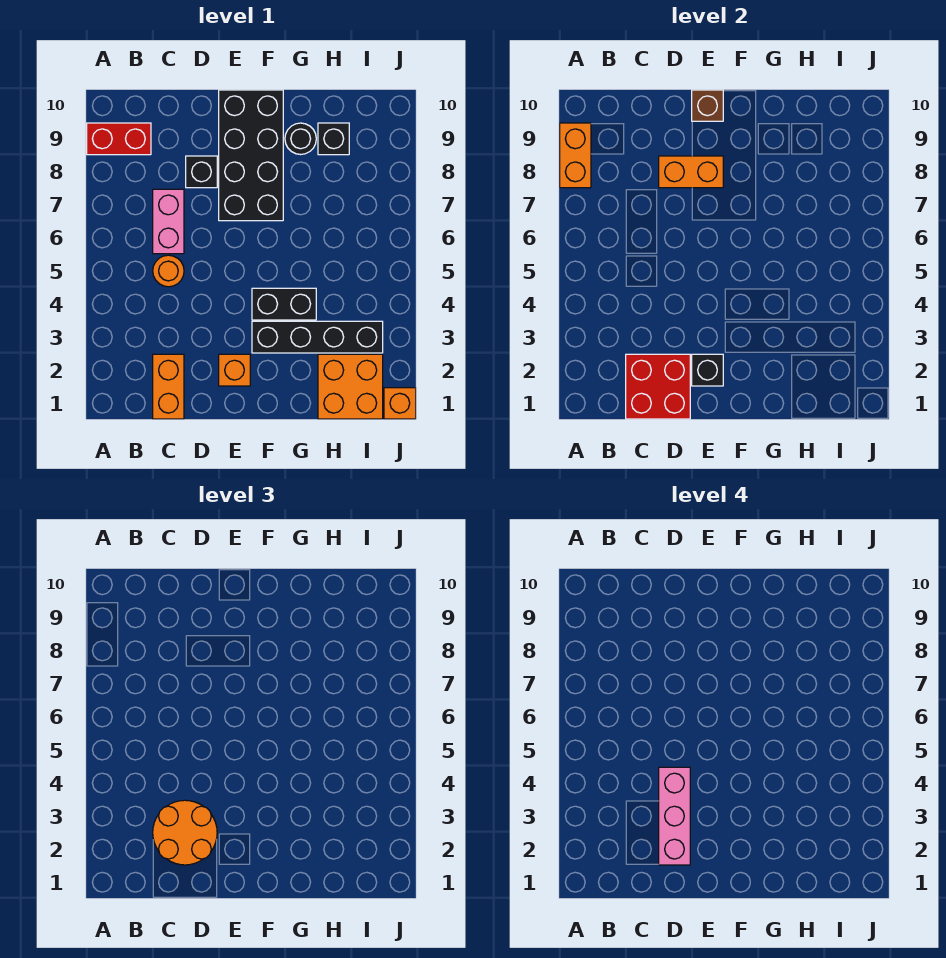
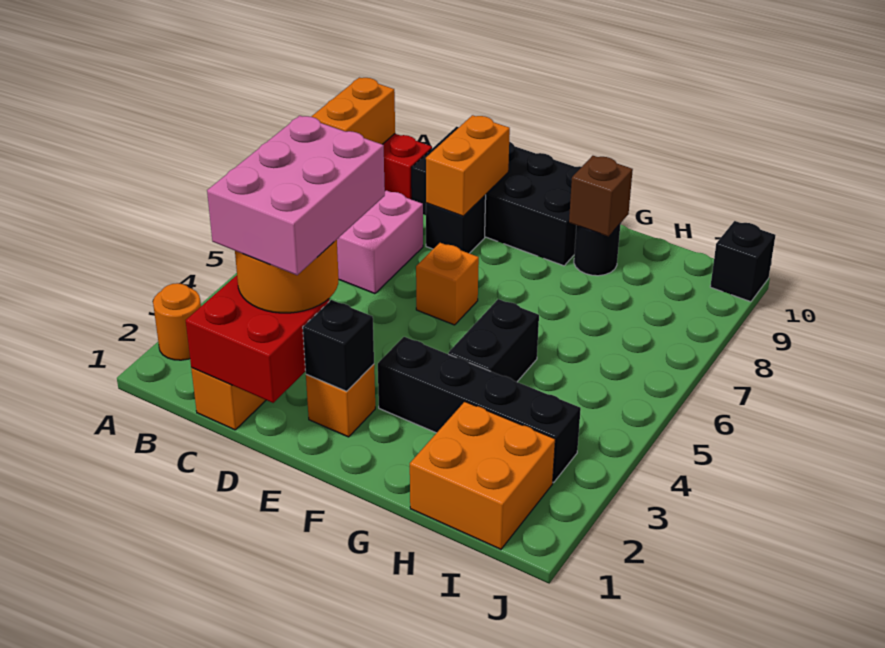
orange 1x1 round brick [153,255,184,287] -> orange 1x1 round brick moved to [153,283,201,360]
pink 1x3 brick [659,767,690,865] -> pink 2x3 brick [207,116,385,275]
orange 1x2 brick [659,156,723,188] -> orange 1x2 brick turned to [426,115,510,216]
black 2x4 brick [219,90,283,221] -> black 2x4 brick turned to [412,127,581,266]
brown 1x1 brick [692,90,723,121] -> brown 1x1 brick moved to [569,156,633,236]
black 1x2 brick [252,288,316,320] -> black 1x2 brick turned to [448,299,539,382]
black 1x1 brick [318,123,349,155] -> black 1x1 brick moved to [710,221,776,302]
orange 1x1 brick [384,388,416,419] -> orange 1x1 brick moved to [416,243,479,325]

